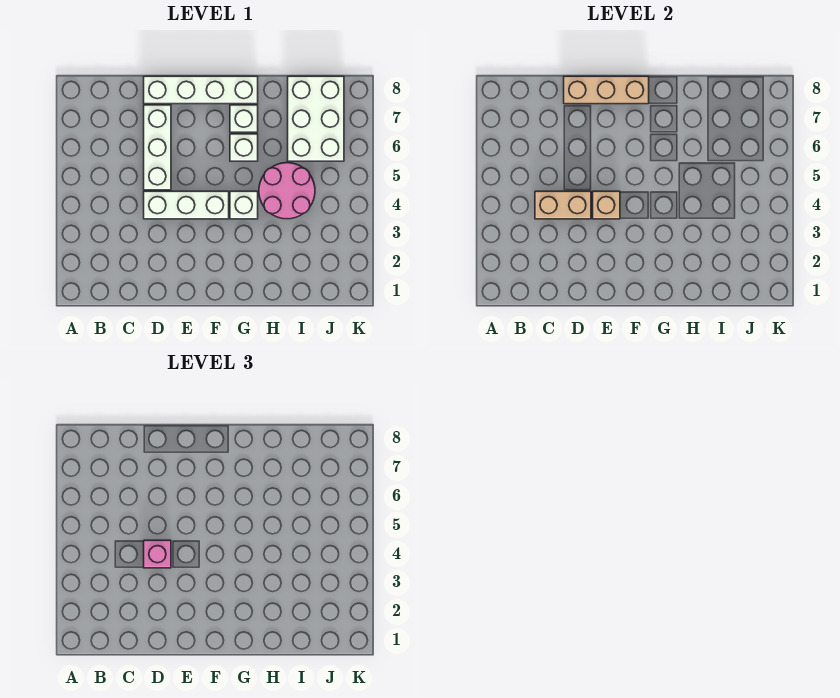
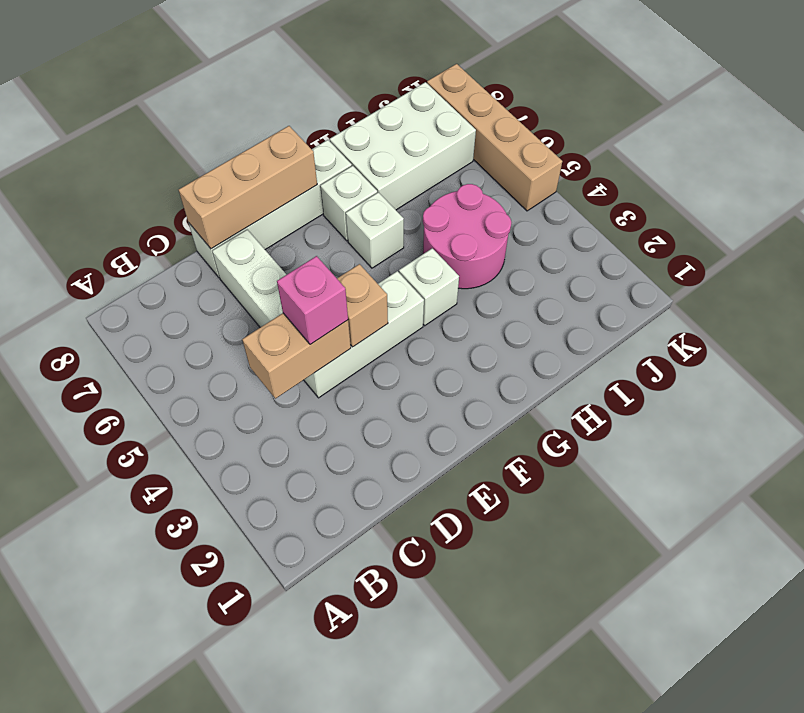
white 2x3 brick [288,76,344,161] -> white 2x3 brick turned to [330,82,476,210]
none -> tan 1x4 brick [427,64,562,211]

